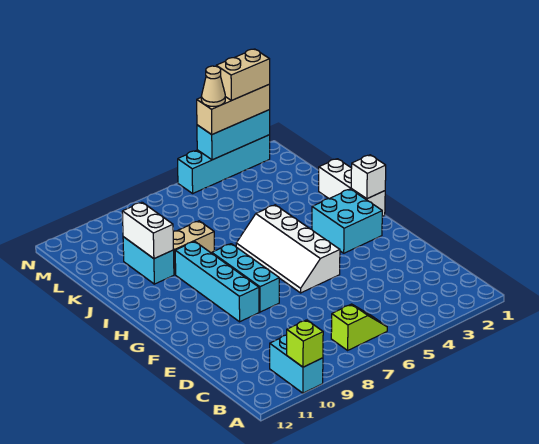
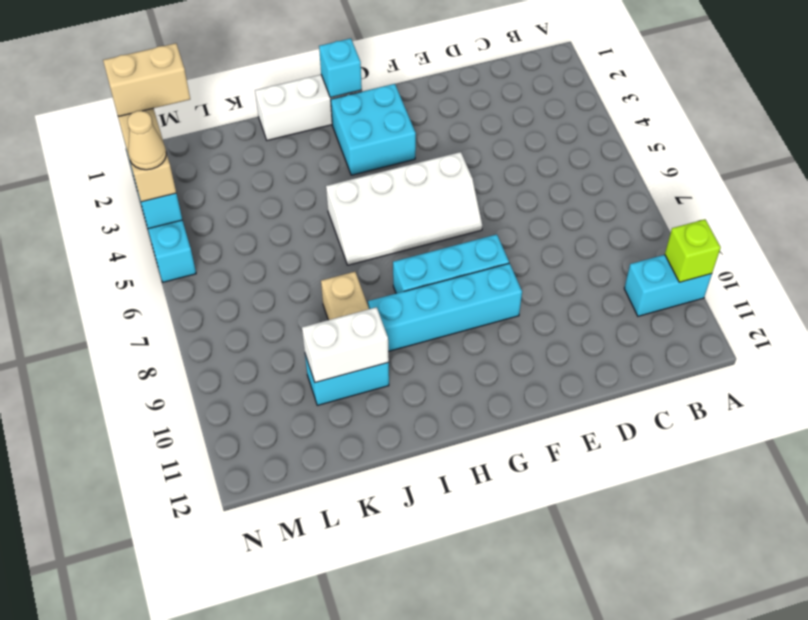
lime 1x2 slope [331,304,387,350] -> none
white 1x1 brick [351,155,386,199] -> cyan 1x1 brick [319,38,362,98]
tan 1x2 brick [216,49,270,101] -> tan 1x2 brick turned to [103,43,190,117]

